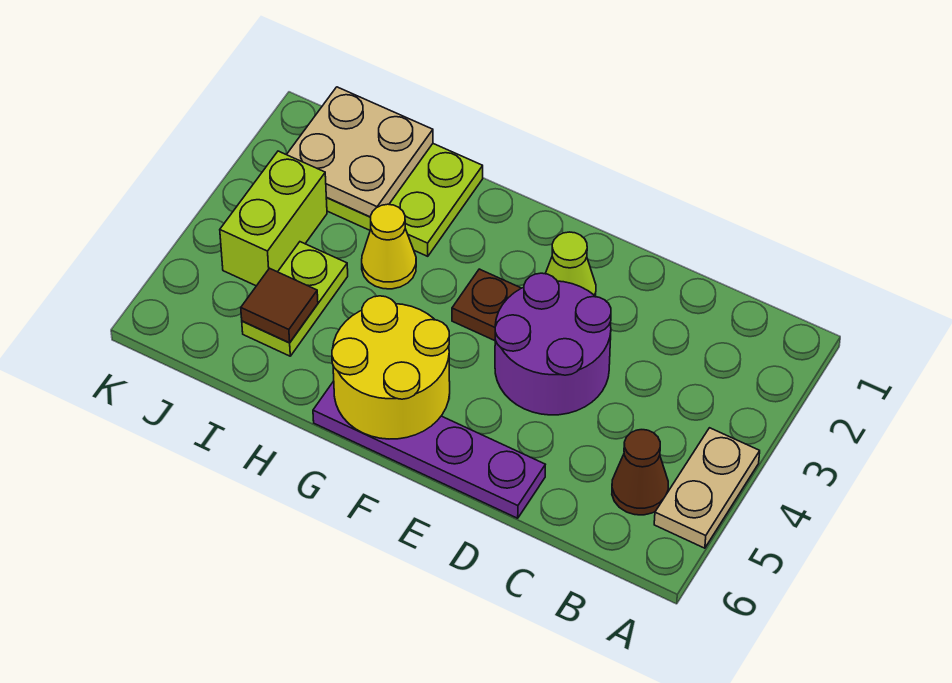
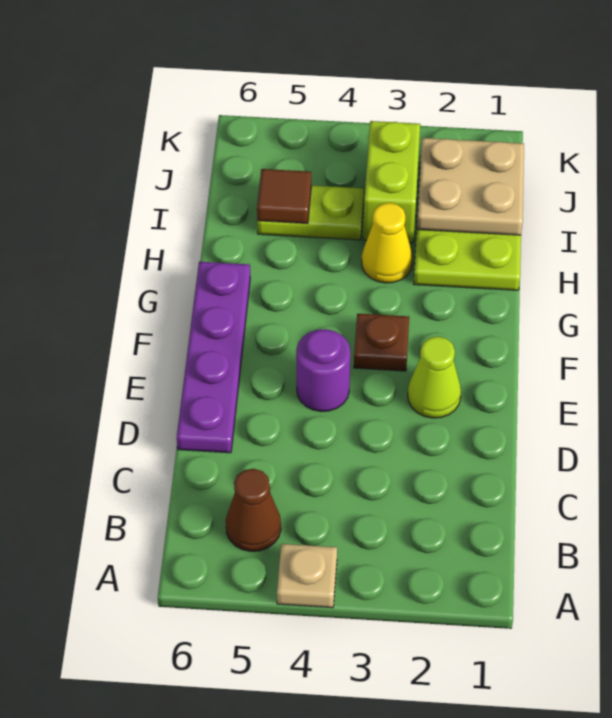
tan 1x2 plate [654,428,760,548] -> tan 1x1 plate [277,544,337,608]
purple 2x2 round brick [495,273,611,415] -> purple 1x1 round brick [296,329,350,412]
yellow 2x2 round brick [332,296,450,439] -> none
lime 1x2 brick [220,151,327,286] -> lime 1x2 brick turned to [363,121,420,243]

